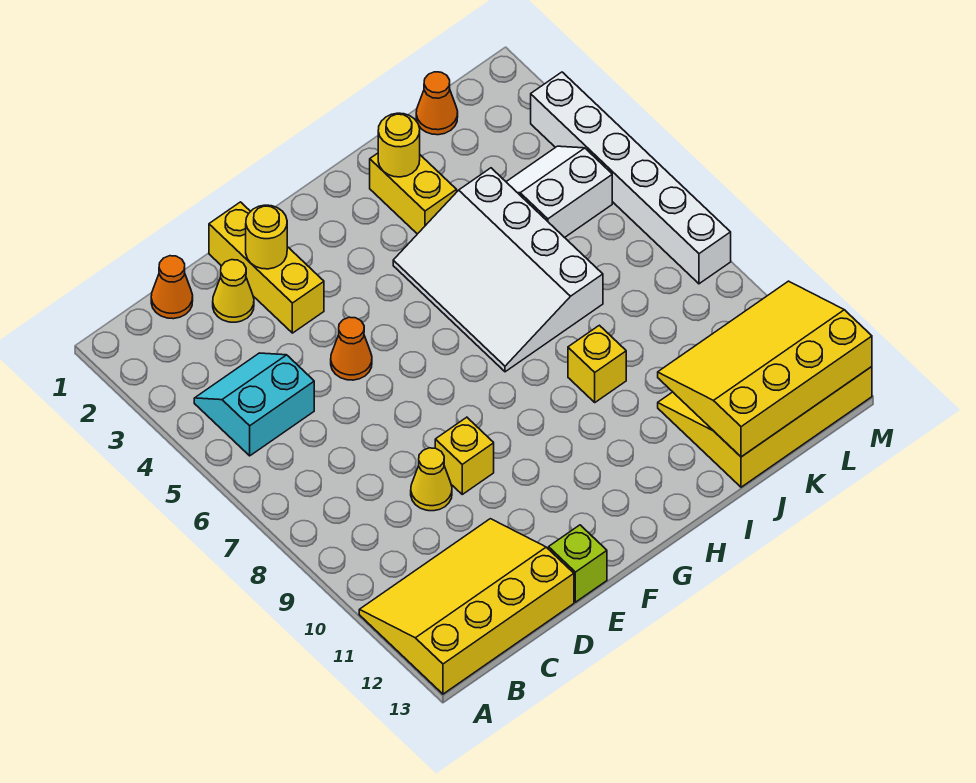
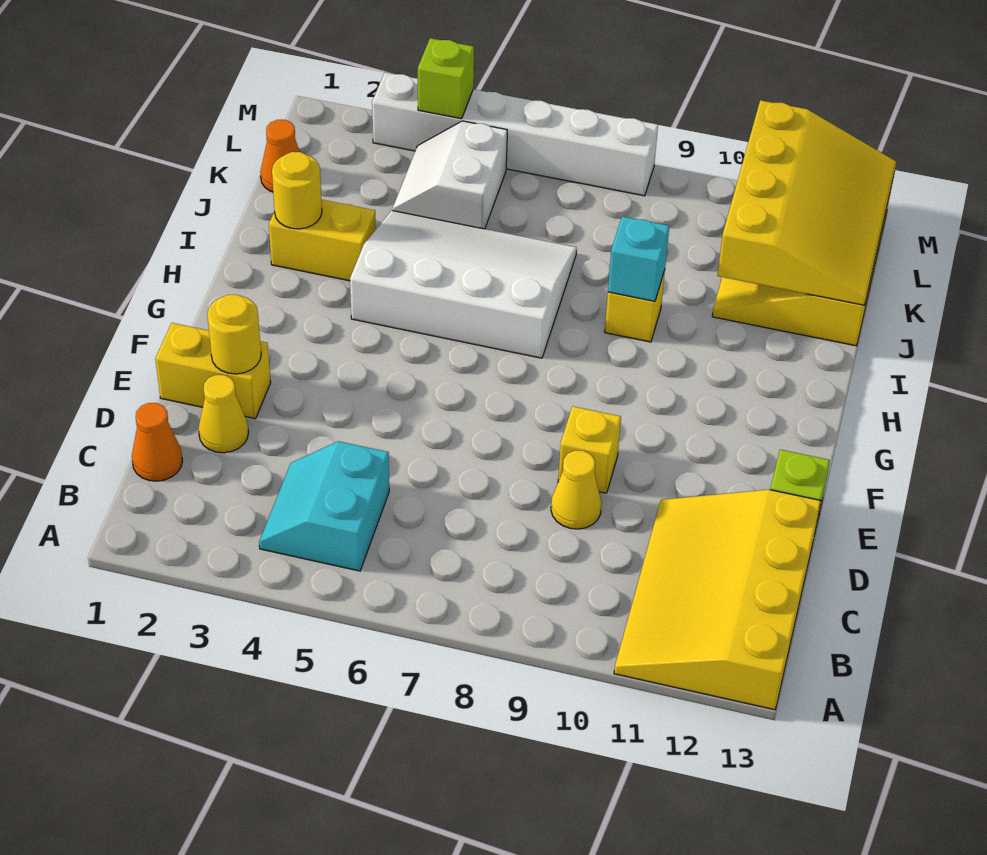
yellow 1x3 brick [209,202,324,333] -> yellow 1x2 brick [155,323,271,419]
orange 1x1 cone [331,317,372,380] -> none
white 3x4 slope [393,168,603,372] -> white 3x4 slope turned to [350,211,577,358]
none -> cyan 1x1 brick [608,216,669,301]
yellow 3x4 slope [658,281,872,457] -> yellow 3x4 slope turned to [717,100,896,305]
none -> lime 1x1 brick [418,38,474,119]

